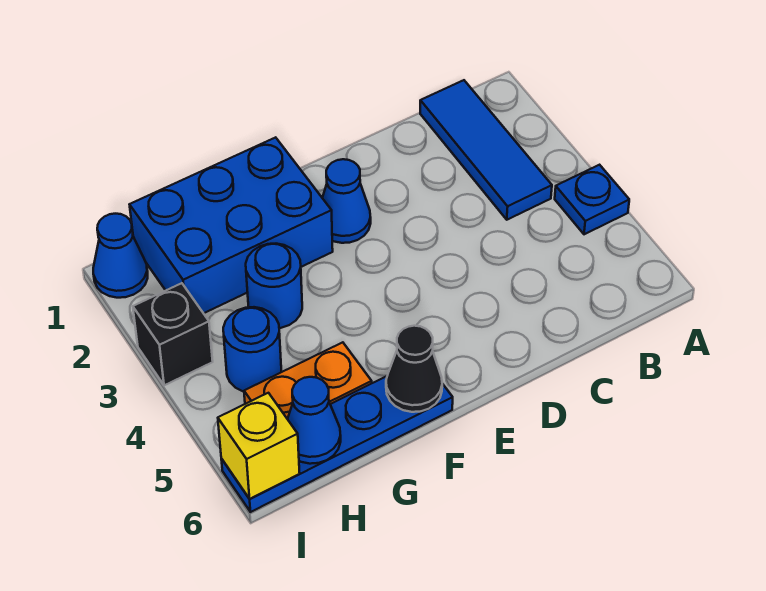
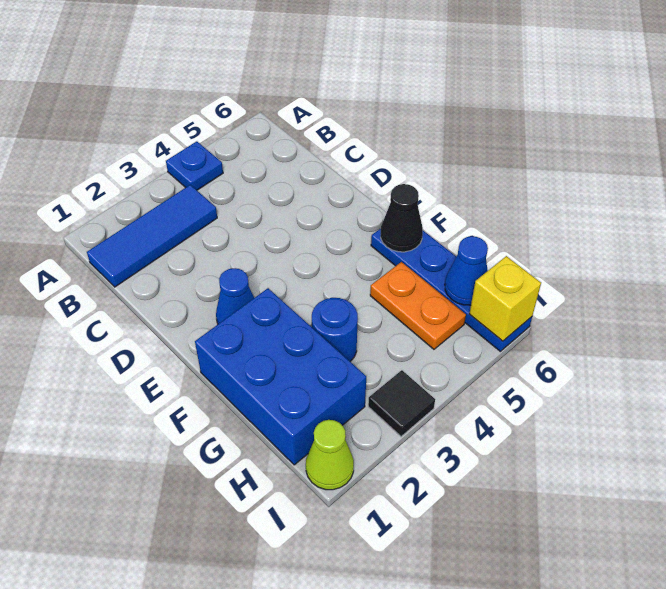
blue 1x1 round brick [223,307,281,392] -> none
blue 1x1 cone [93,214,148,298] -> lime 1x1 cone [306,420,354,490]
black 1x1 brick [133,283,213,385] -> black 1x1 tile [368,370,435,437]

